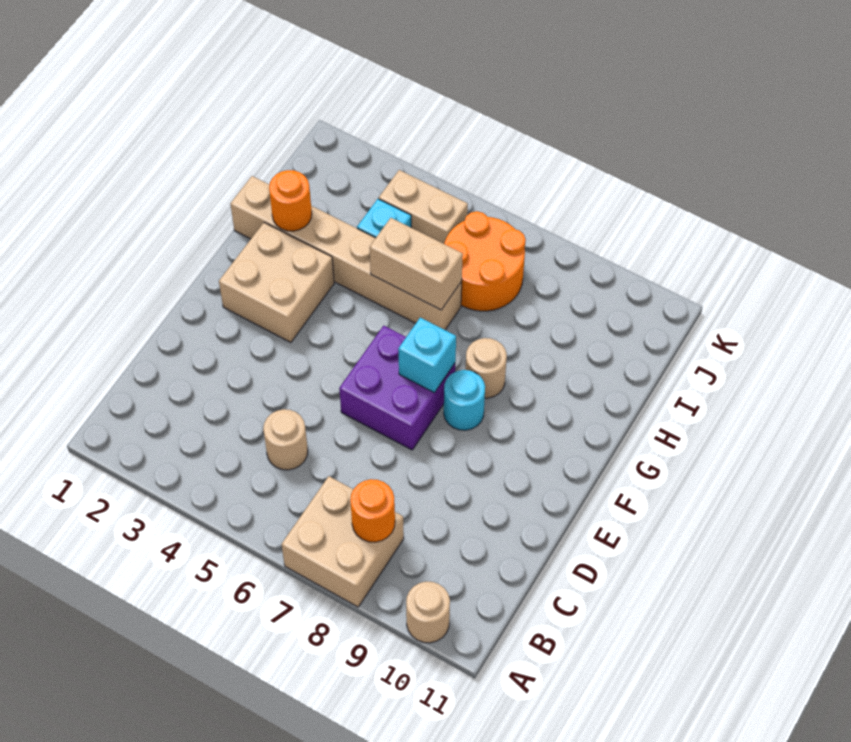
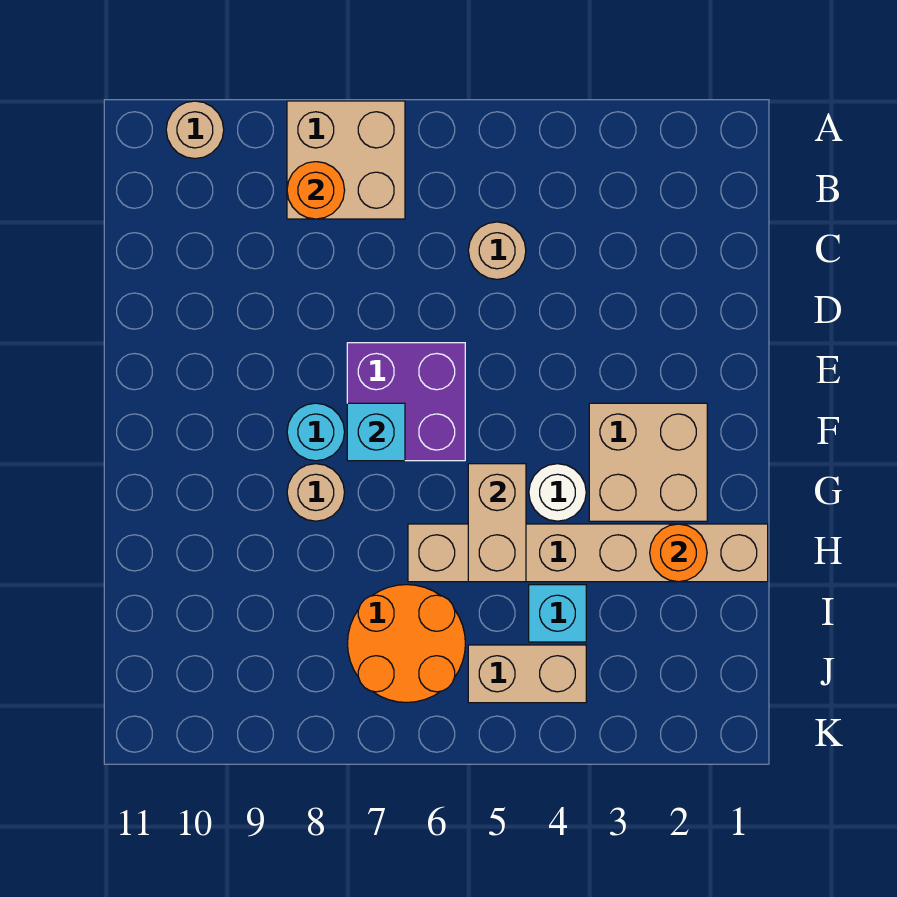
none -> white 1x1 round brick [529,464,586,521]
tan 1x2 brick [369,218,463,310] -> tan 1x2 brick turned to [468,464,526,582]

